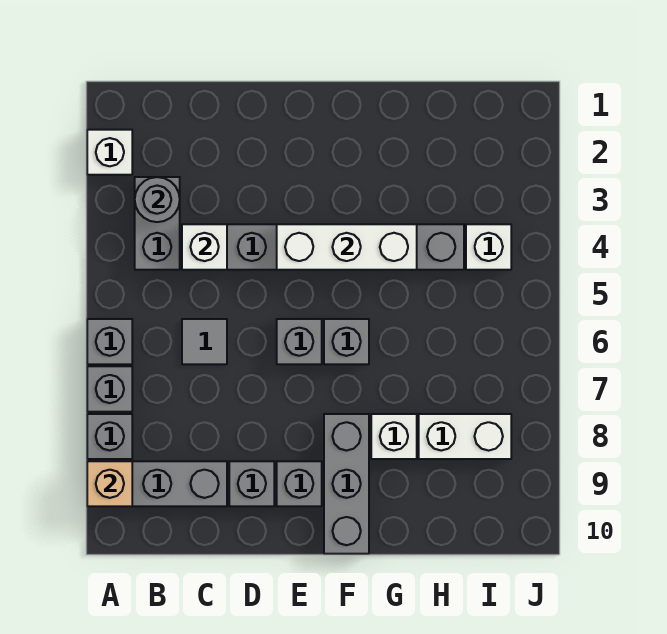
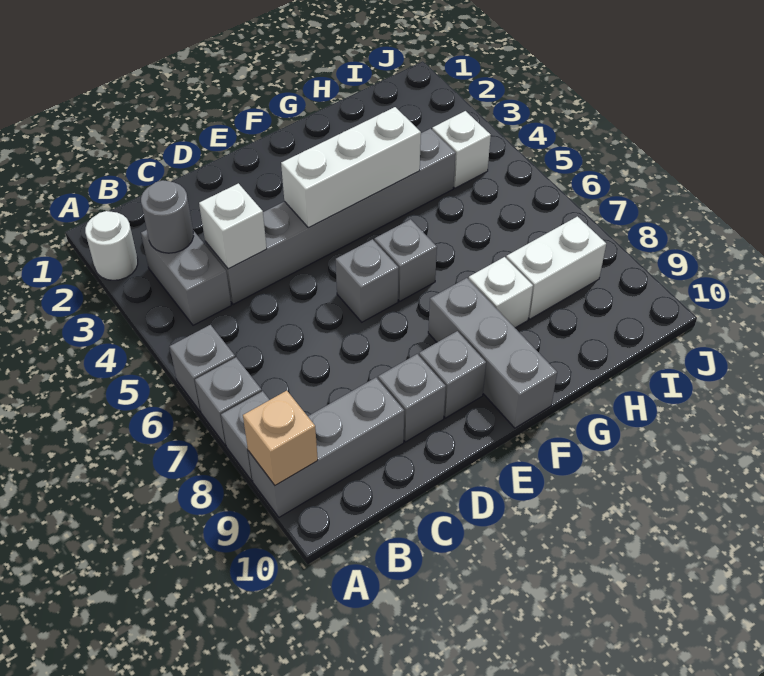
white 1x1 brick [87,130,132,175] -> white 1x1 round brick [85,211,138,280]
grey 1x1 tile [182,319,227,364] -> none

